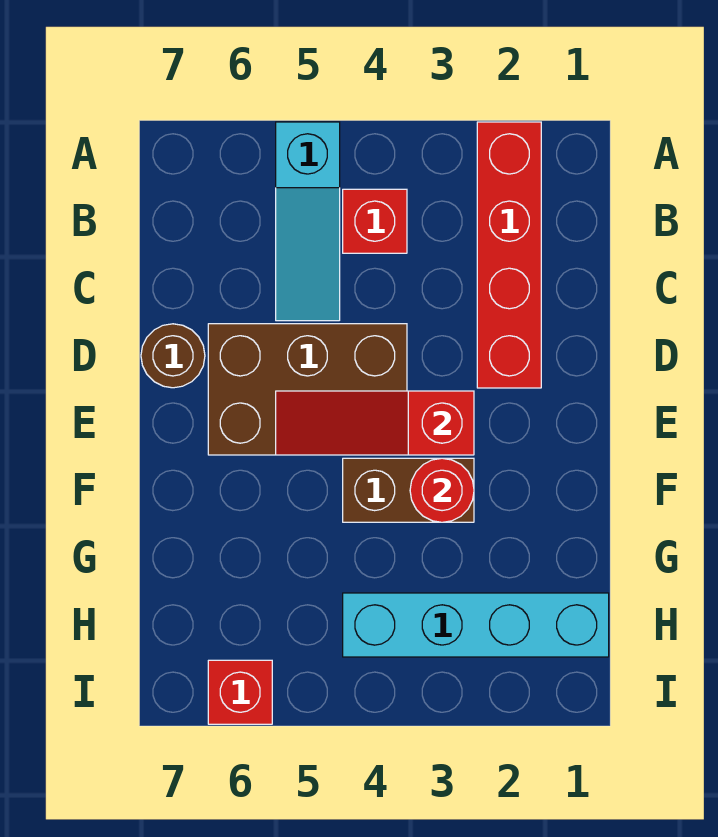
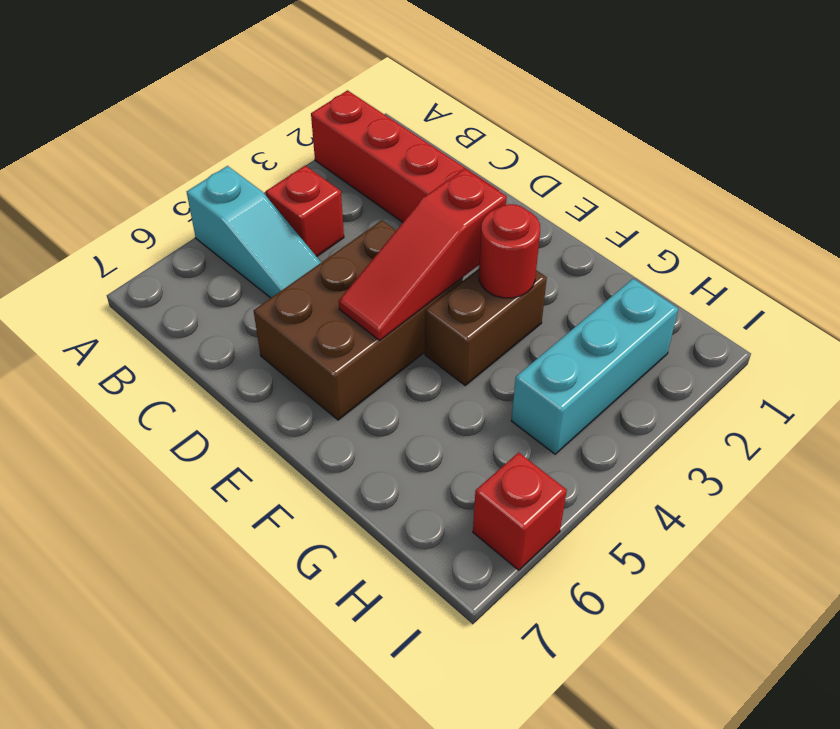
brown 1x1 round brick [141,324,205,388] -> none
cyan 1x4 brick [343,593,609,657] -> cyan 1x3 brick [511,279,678,454]

